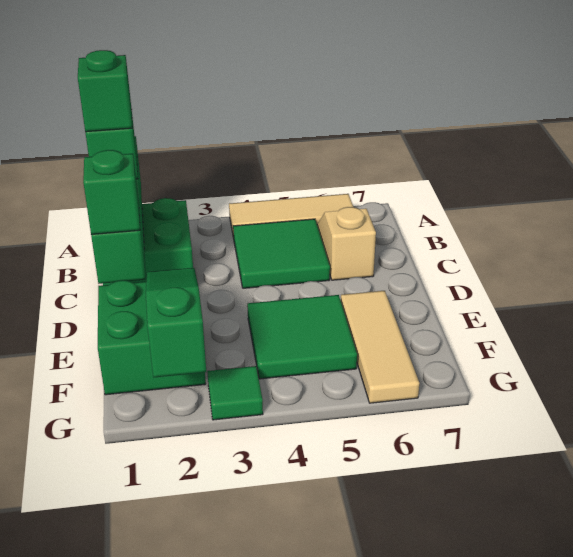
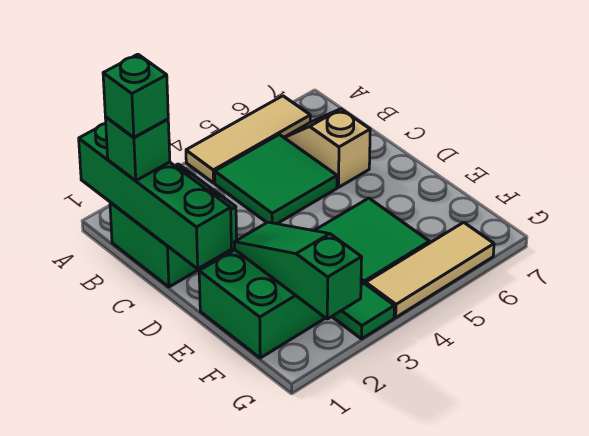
green 1x1 brick [83,150,140,234] -> none
tan 1x3 tile [341,291,420,403] -> tan 1x3 tile turned to [366,222,494,317]

